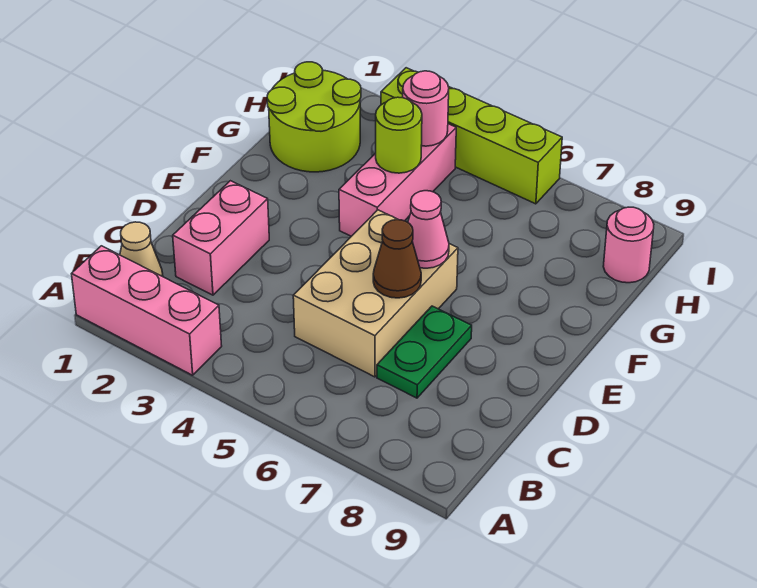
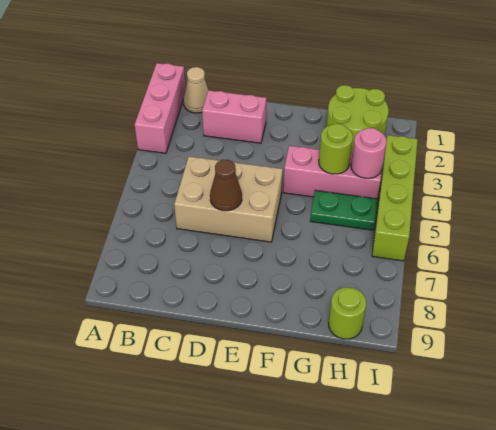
green 1x2 plate [377,306,472,398] -> green 1x2 plate moved to [310,190,377,230]
pink 1x1 cone [408,191,449,268] -> none
pink 1x1 round brick [603,207,654,283] -> lime 1x1 round brick [329,287,366,339]

